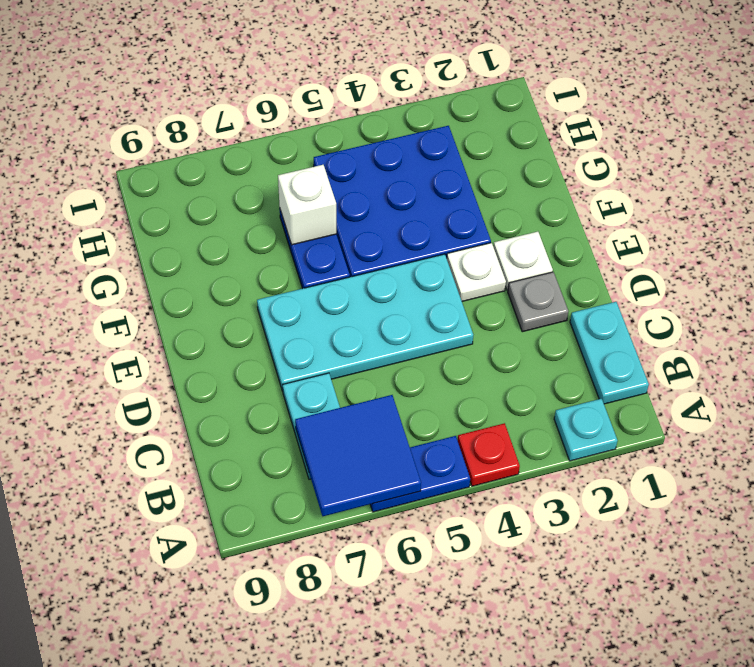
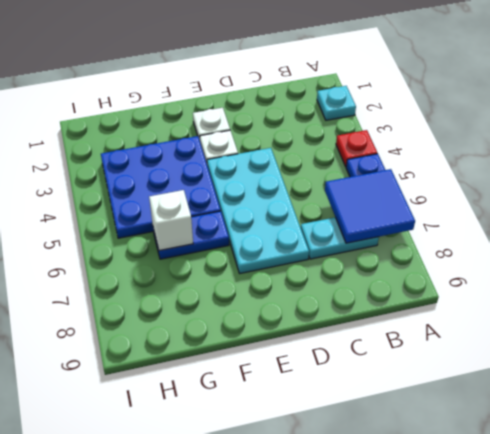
cyan 1x2 plate [570,302,649,404] -> none
grey 1x1 plate [508,272,568,332] -> none

